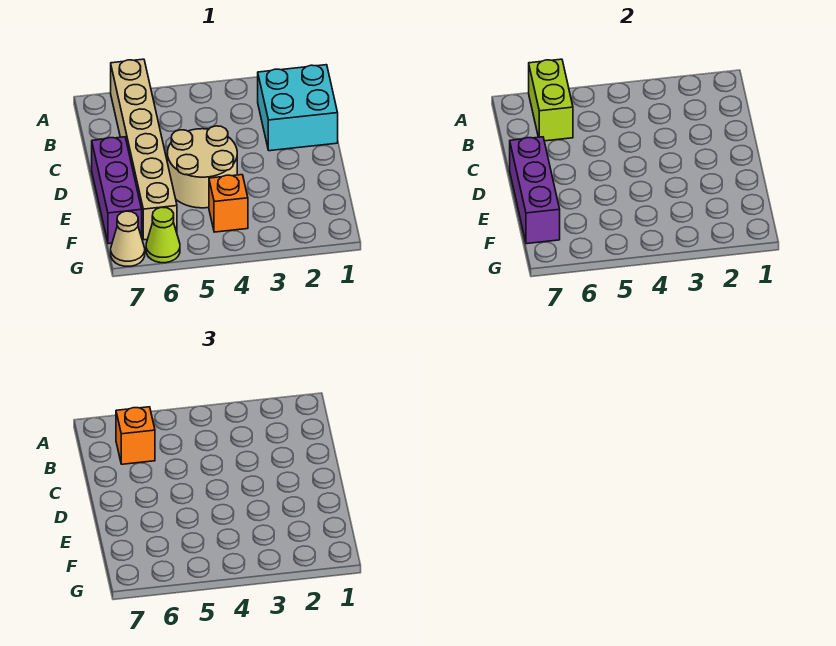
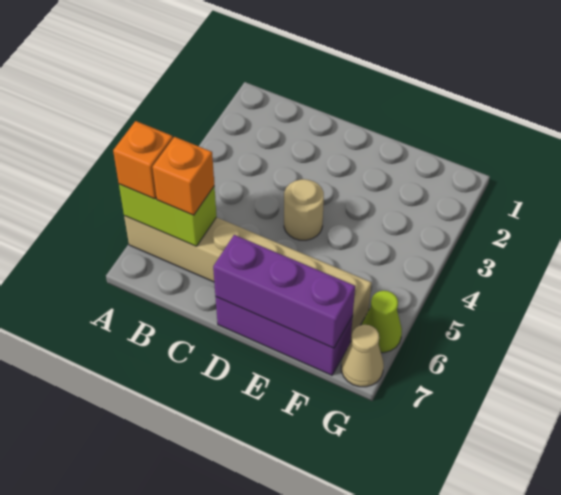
cyan 2x2 brick [258,65,338,151] -> none
tan 2x2 round brick [167,126,237,208] -> tan 1x1 round brick [284,179,324,240]
orange 1x1 brick [209,175,248,232] -> orange 1x1 brick moved to [113,121,173,199]

